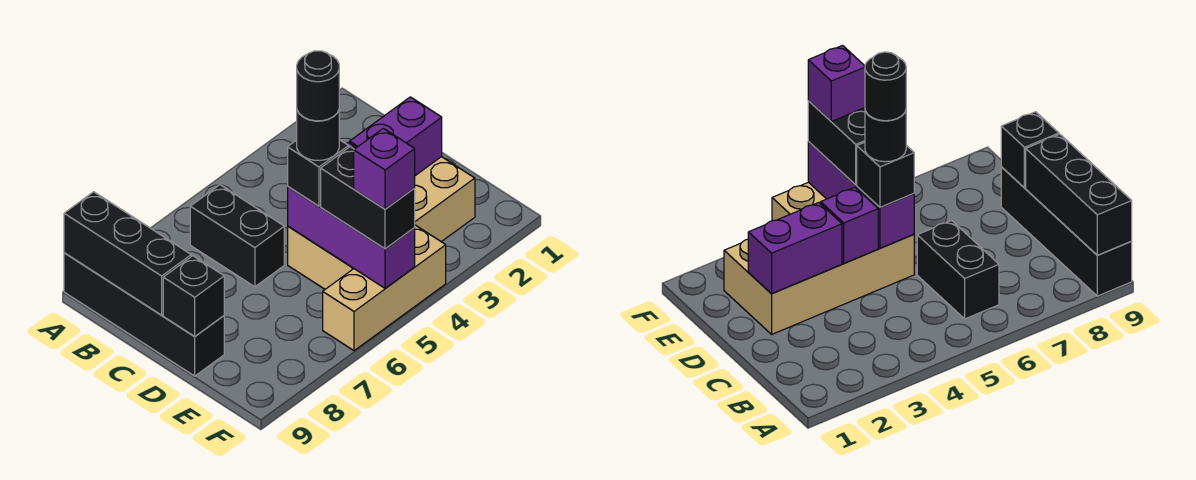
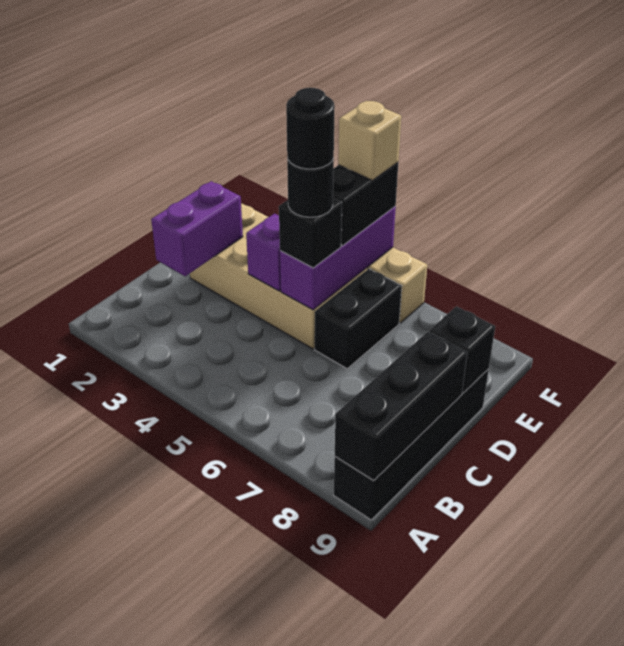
black 1x2 brick [190,185,284,287] -> black 1x2 brick moved to [315,269,402,369]
purple 1x2 brick [350,97,442,176] -> purple 1x2 brick turned to [151,181,243,276]
purple 1x1 brick [354,128,415,209] -> tan 1x1 brick [338,101,401,181]

